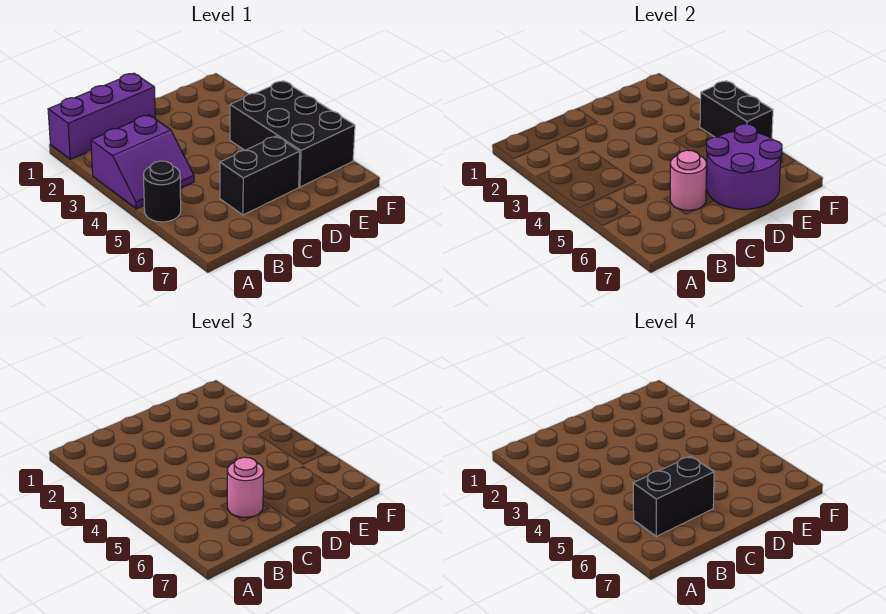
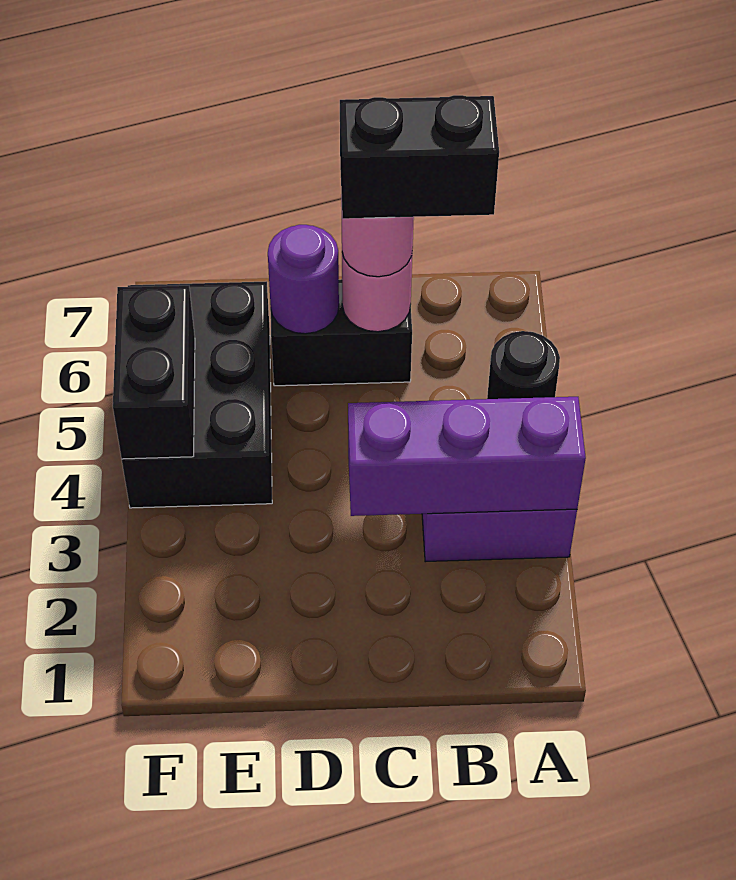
purple 1x3 brick [48,73,155,159] -> purple 1x3 brick moved to [348,397,586,516]
purple 2x2 round brick [706,124,782,209] -> purple 1x1 round brick [268,225,339,334]

